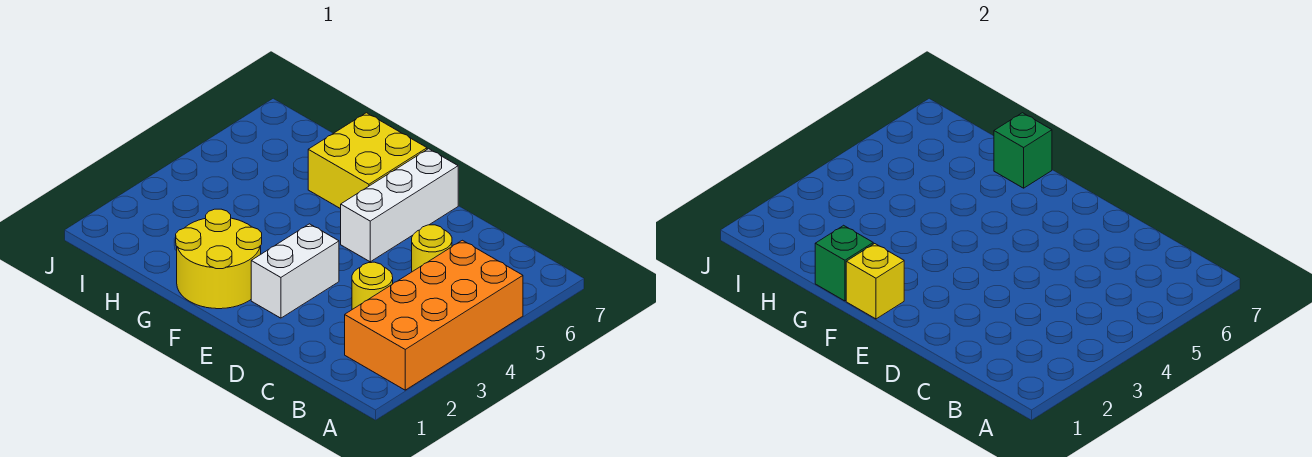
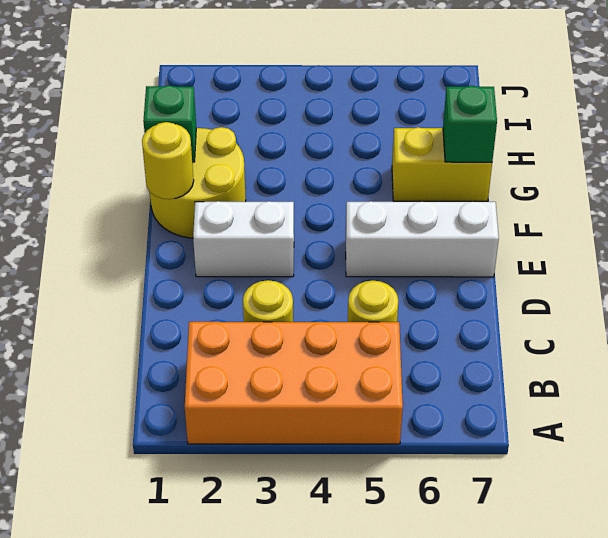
yellow 1x1 brick [846,244,904,319] -> yellow 1x1 round brick [142,122,194,199]
yellow 2x2 brick [308,113,427,209] -> yellow 1x2 brick [392,127,492,201]

